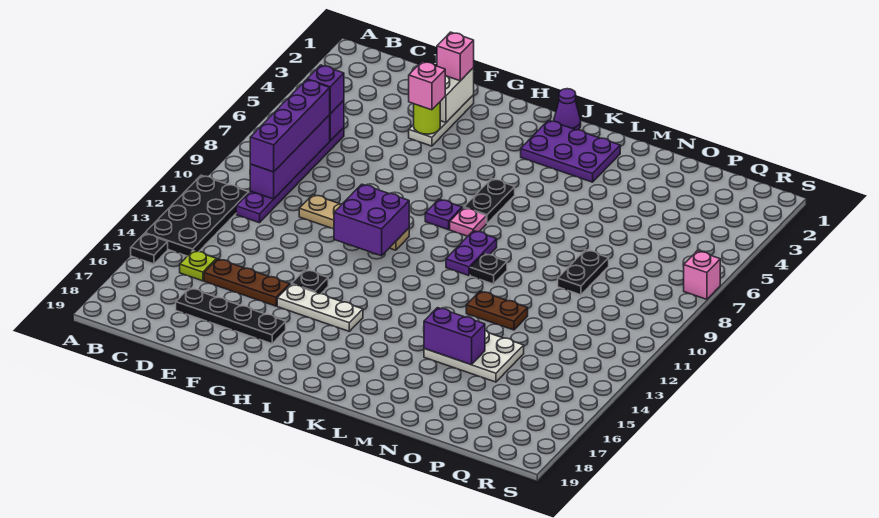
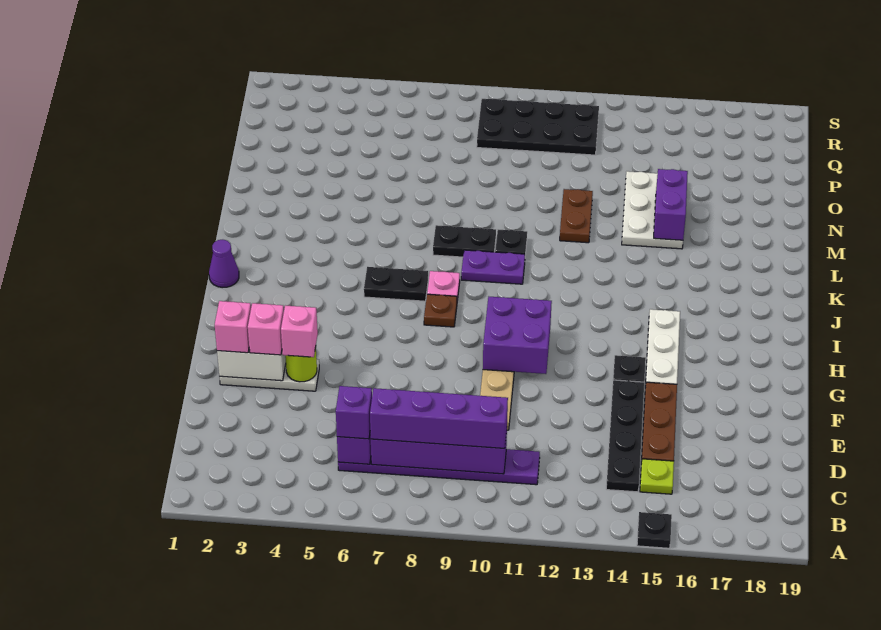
black 2x4 plate [145,175,249,256] -> black 2x4 plate moved to [477,99,599,155]
black 1x4 plate [176,288,286,344] -> black 1x4 plate moved to [606,380,644,492]
purple 1x1 plate [425,199,462,230] -> brown 1x1 plate [424,294,457,327]
purple 2x3 plate [521,120,620,182] -> none
black 1x2 plate [558,250,609,295] -> black 1x2 plate moved to [433,225,496,257]
pink 1x1 brick [684,251,720,299] -> pink 1x1 brick moved to [248,303,284,355]

